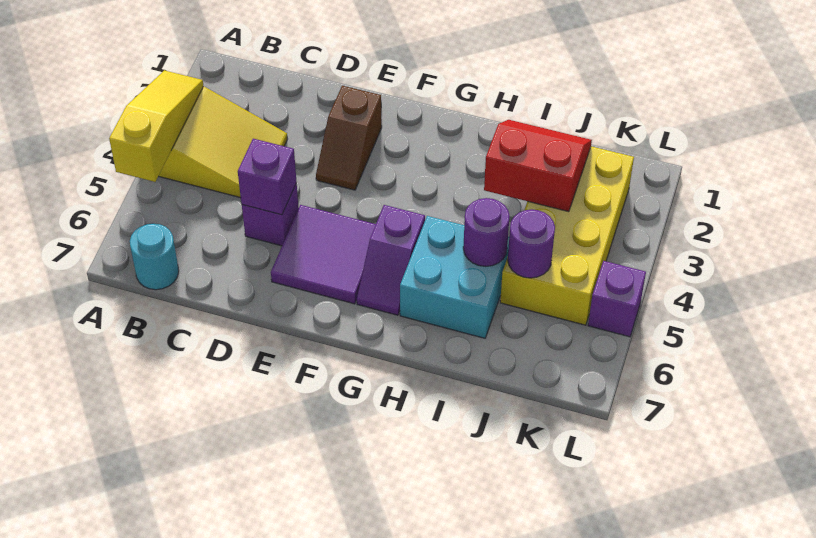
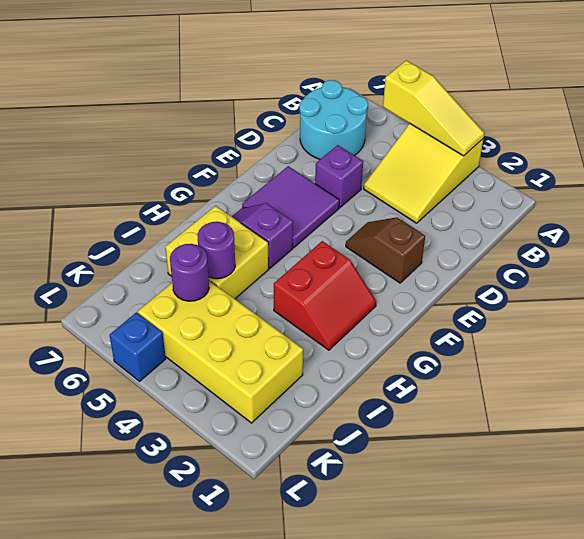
cyan 1x1 round brick [130,223,179,290] -> cyan 2x2 round brick [299,80,368,159]
purple 1x1 brick [238,139,297,215] -> none
cyan 2x2 brick [400,216,509,338] -> yellow 2x2 brick [165,206,269,299]
red 2x2 slope [484,120,592,212] -> red 2x2 slope moved to [274,241,376,350]
purple 1x1 brick [588,261,646,337] -> blue 1x1 brick [110,312,166,381]

